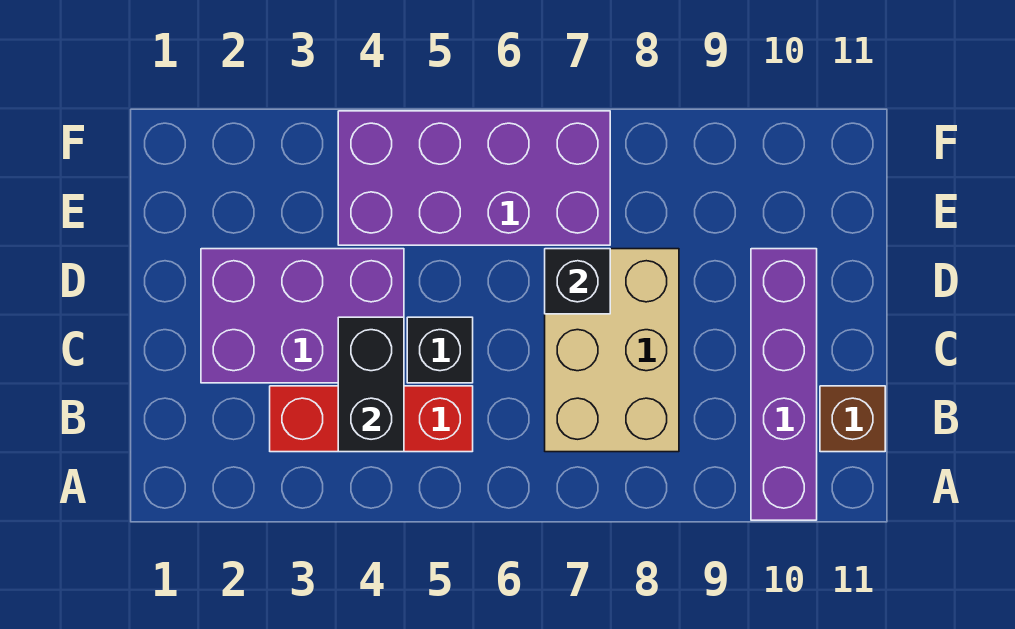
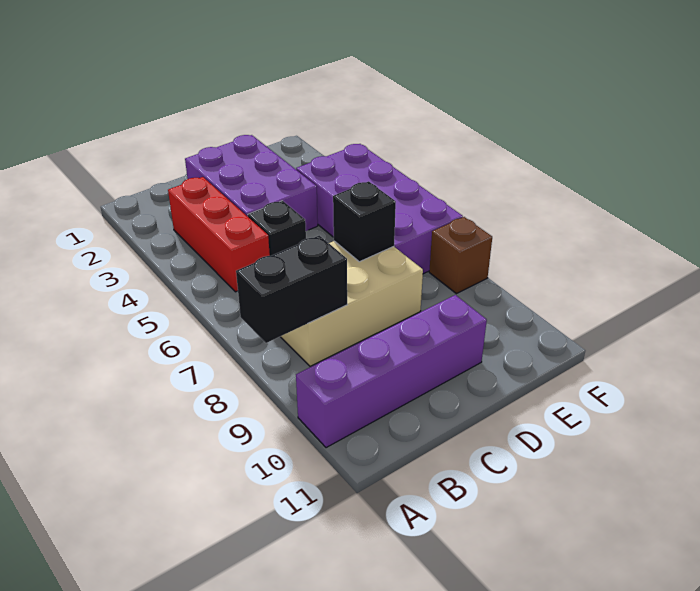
black 1x2 brick [338,317,404,452] -> black 1x2 brick moved to [236,235,347,343]
brown 1x1 brick [820,386,885,452] -> brown 1x1 brick moved to [429,217,492,294]

